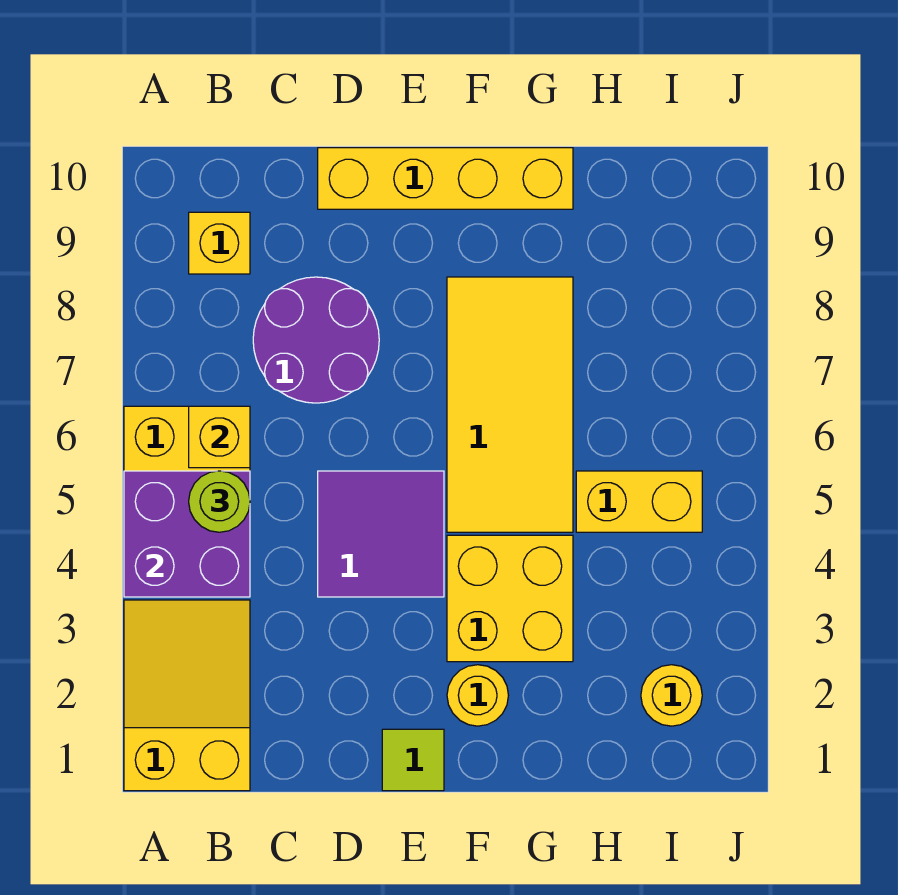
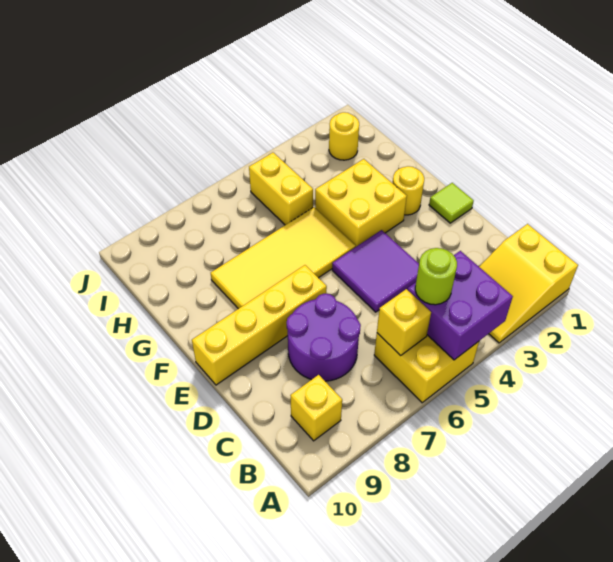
yellow 1x4 brick [318,148,573,209] -> yellow 1x4 brick turned to [192,265,327,385]

